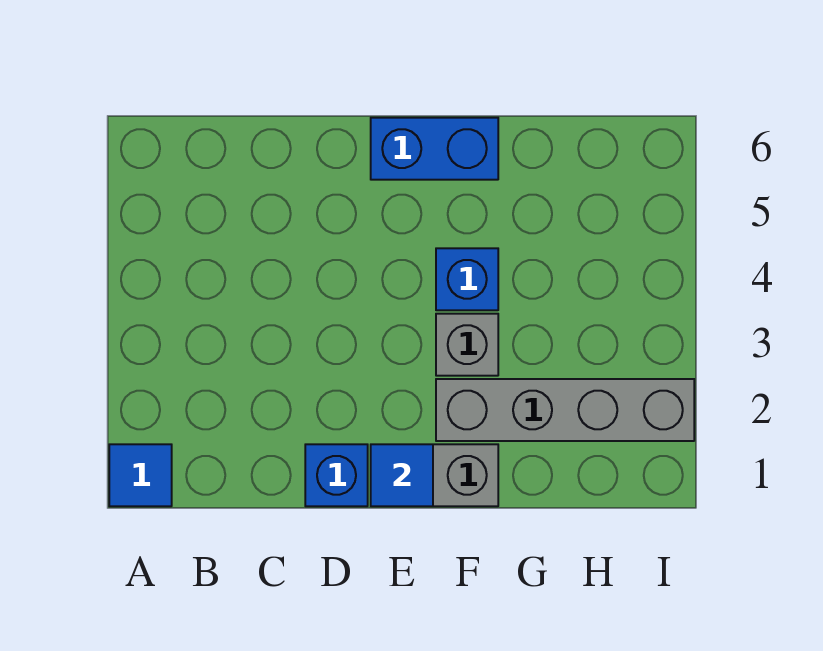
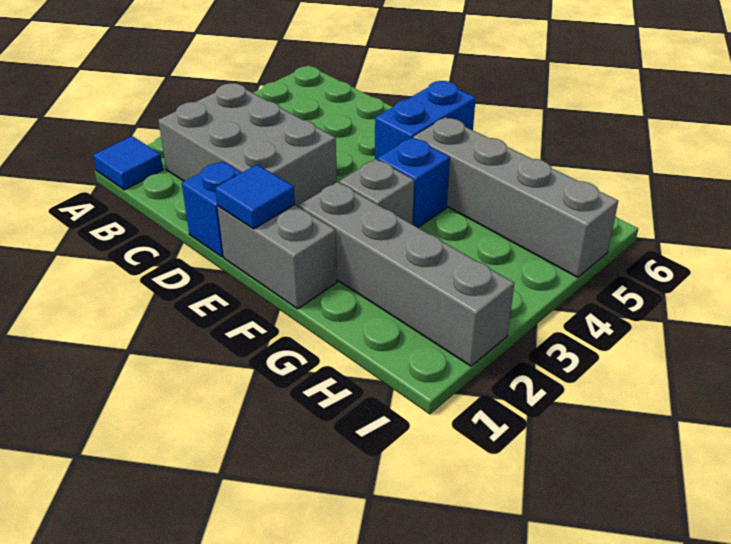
none -> grey 2x3 brick [158,83,337,207]
blue 1x2 brick [371,118,498,180] -> blue 1x2 brick turned to [375,81,476,160]
none -> grey 1x4 brick [413,117,618,277]

